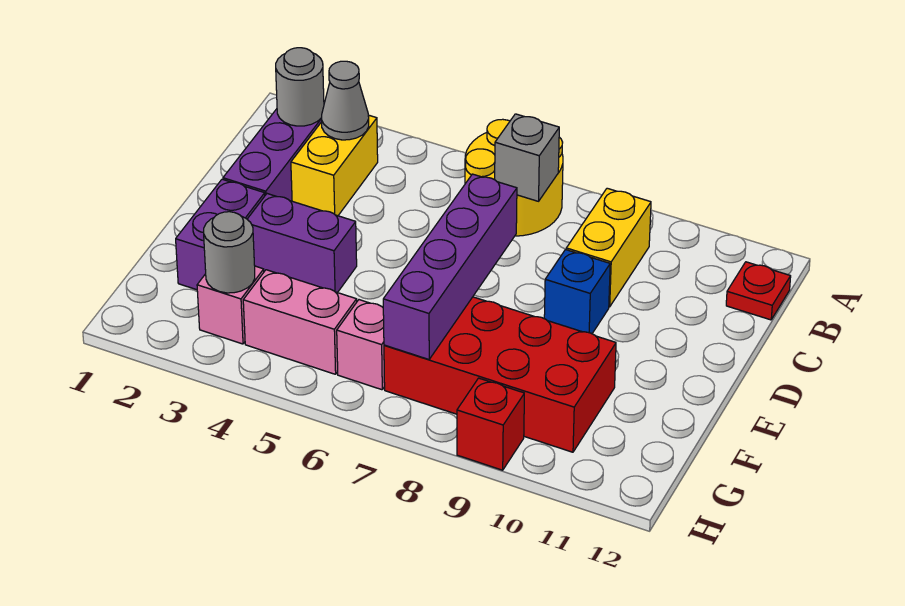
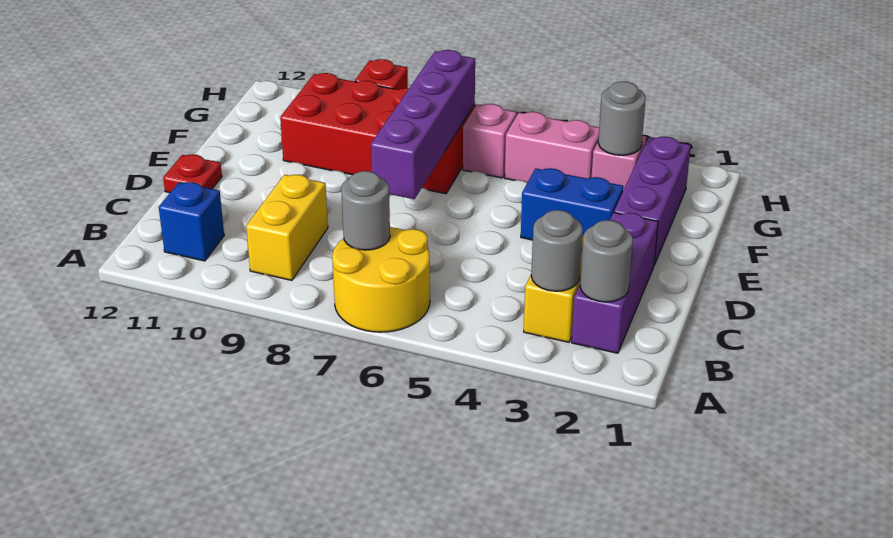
grey 1x1 cone [322,61,369,140] -> grey 1x1 round brick [531,210,583,291]
grey 1x1 brick [495,114,559,201] -> grey 1x1 round brick [341,171,390,250]
red 1x1 plate [726,262,791,320] -> red 1x1 plate moved to [163,154,222,193]
blue 1x1 brick [544,250,610,334] -> blue 1x1 brick moved to [159,182,224,261]
purple 1x2 brick [176,179,265,290] -> purple 1x3 brick [614,136,691,265]
purple 1x2 brick [247,194,357,293] -> blue 1x2 brick [521,168,623,240]

